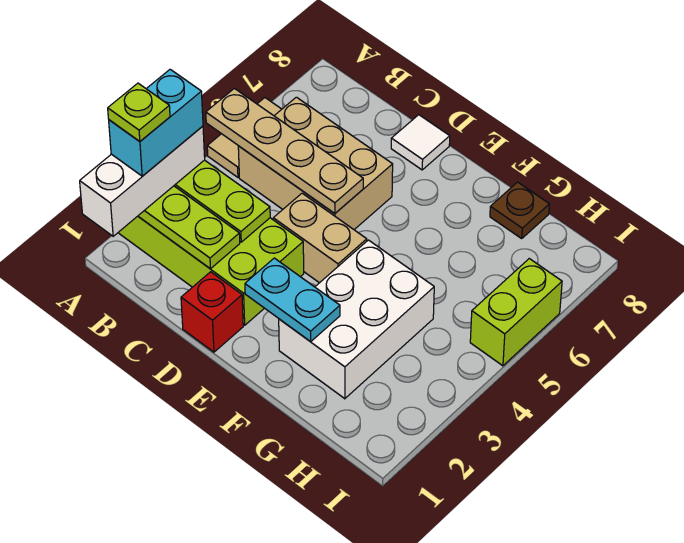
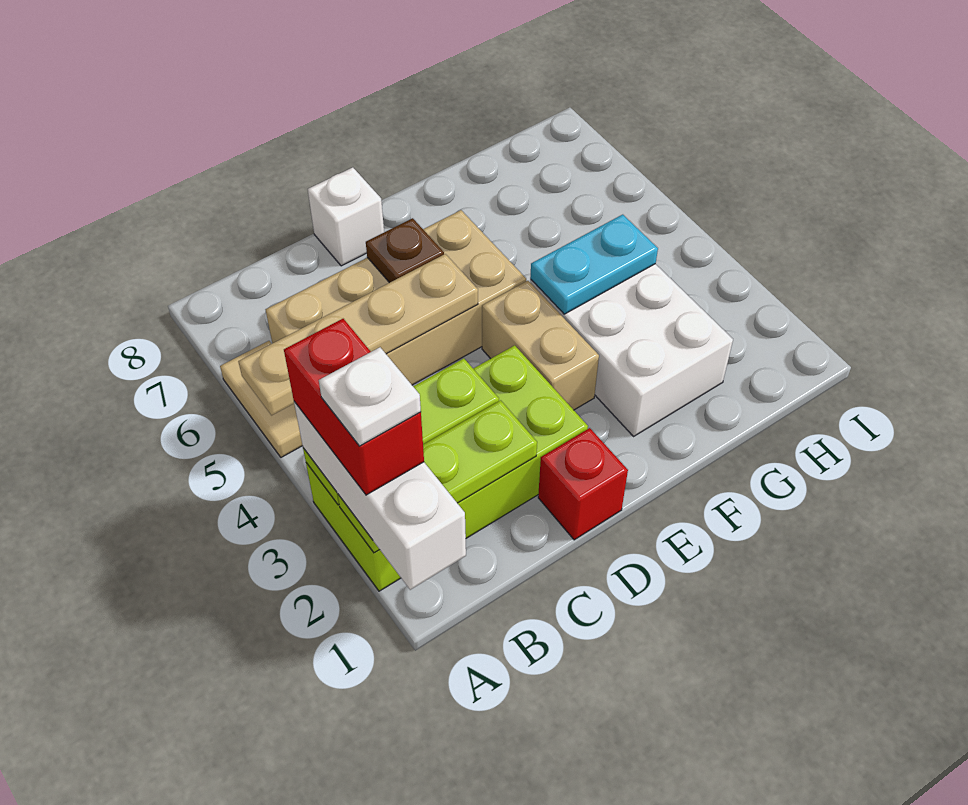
cyan 1x2 brick [109,69,203,176] -> red 1x2 brick [284,319,424,495]
lime 1x1 plate [108,83,170,141] -> white 1x1 plate [319,347,421,446]
tan 2x3 brick [238,97,393,230] -> tan 2x4 brick [265,210,526,385]
tan 1x2 brick [273,193,367,283] -> tan 1x2 brick turned to [482,281,599,410]
white 1x1 tile [391,115,450,170] -> white 1x1 brick [308,167,384,266]
cyan 1x2 plate [245,258,340,342] -> cyan 1x2 plate moved to [530,215,658,314]
brown 1x1 plate [490,182,549,238] -> brown 1x1 plate moved to [366,218,444,283]
lime 1x2 brick [470,259,562,366] -> none

